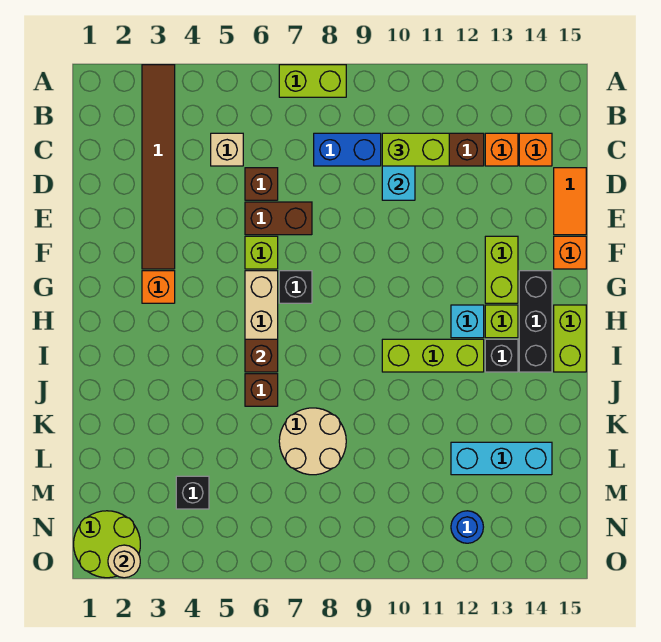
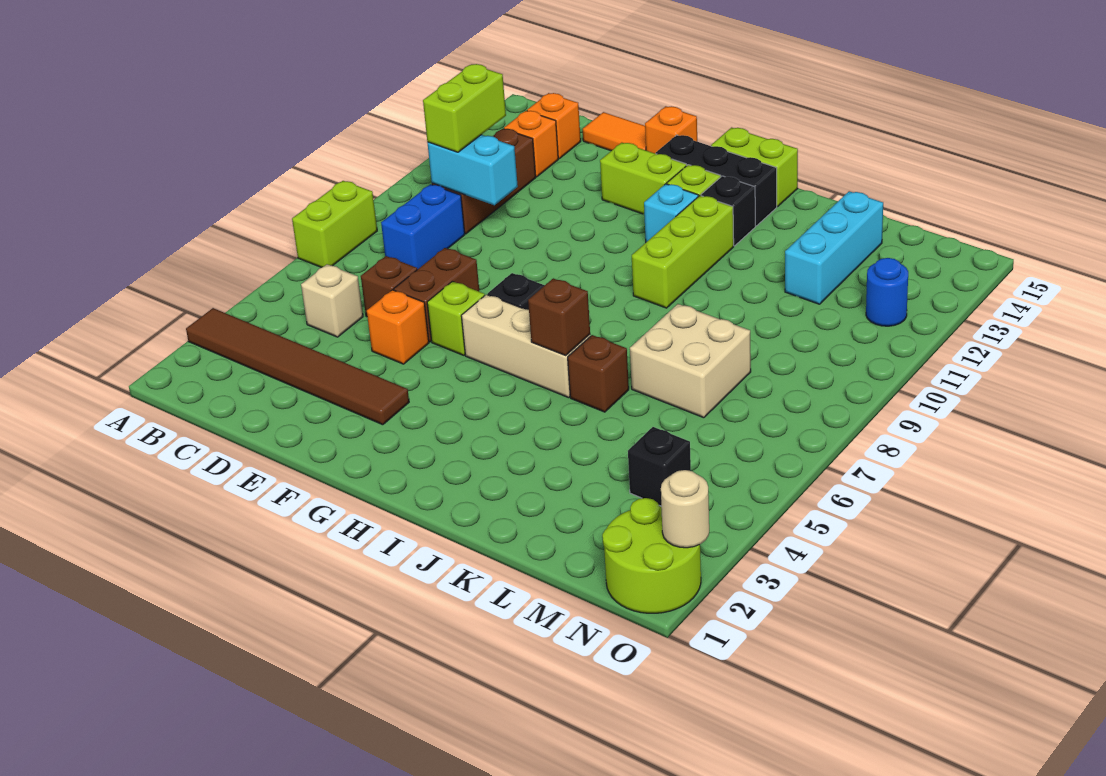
orange 1x1 brick [142,271,175,303] -> orange 1x1 brick moved to [367,290,429,364]
tan 2x2 round brick [279,408,346,475] -> tan 2x2 brick [630,304,751,418]

